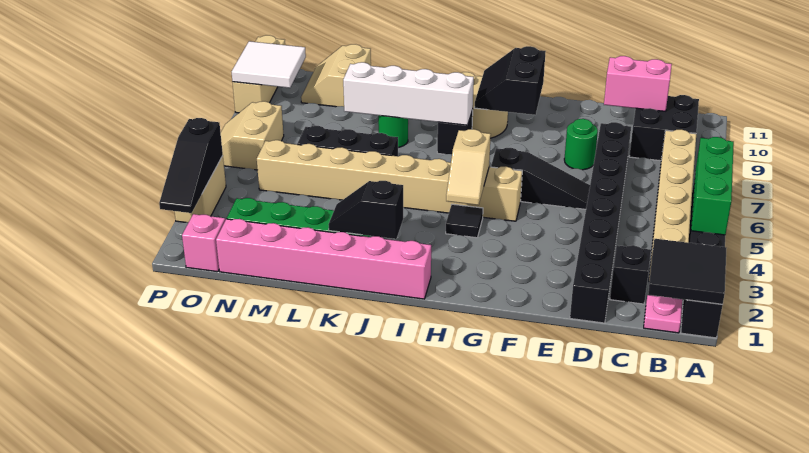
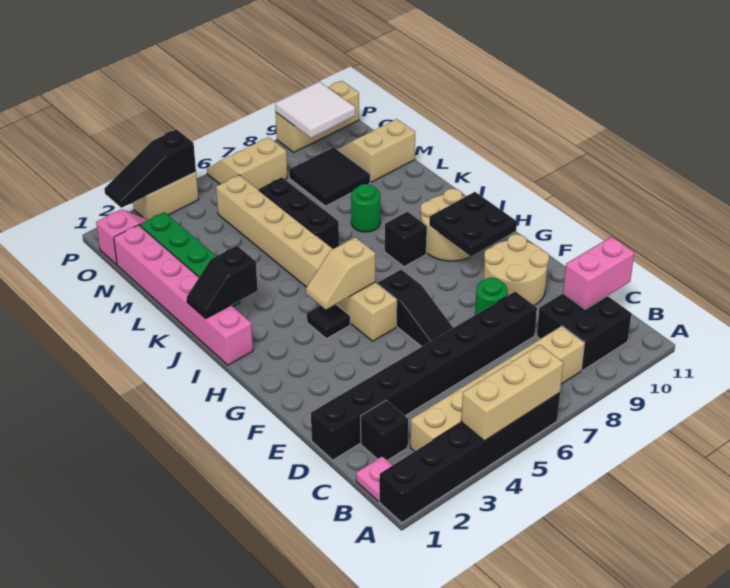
black 2x2 tile [648,239,726,304] -> black 2x2 tile moved to [289,147,370,206]
green 1x3 brick [691,137,734,235] -> tan 1x3 brick [461,345,563,441]
pink 1x2 brick [604,56,672,111] -> pink 1x2 brick turned to [563,237,634,309]
none -> tan 2x2 round brick [484,234,549,305]
black 2x2 slope [474,46,546,115] -> black 2x2 plate [429,192,517,256]
white 1x4 brick [343,62,474,125] -> none
black 1x2 slope [328,181,403,239] -> black 1x2 slope turned to [187,246,258,319]

